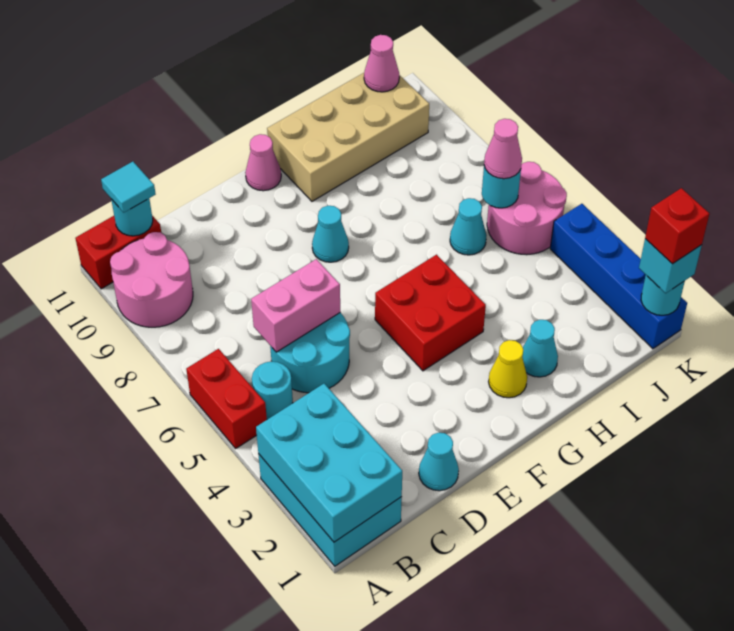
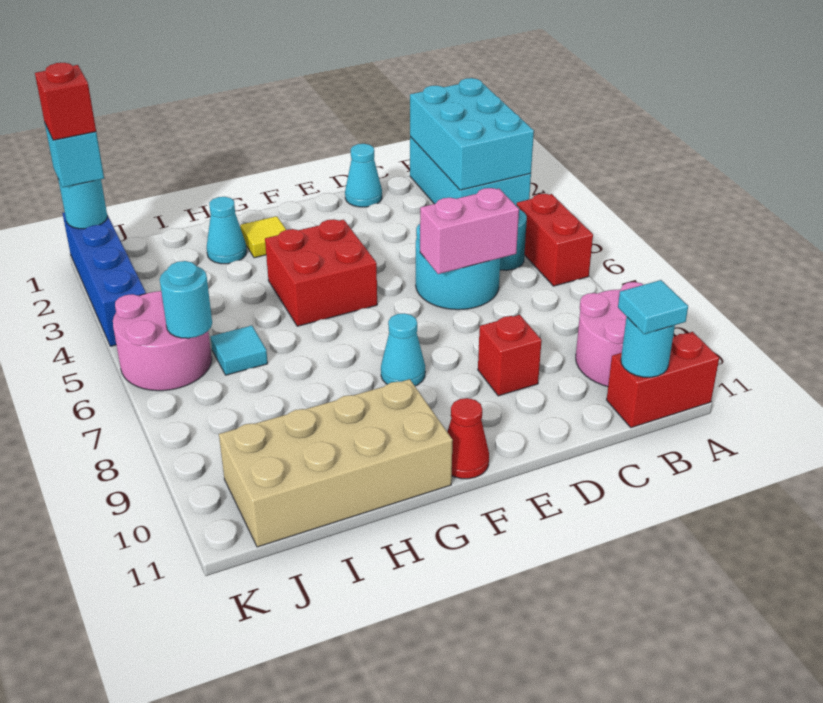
none -> red 1x1 brick [478,315,542,396]
pink 1x1 cone [245,134,281,191] -> red 1x1 cone [447,398,489,479]
yellow 1x1 cone [489,340,527,398] -> yellow 1x1 tile [240,216,286,258]
cyan 1x1 cone [450,198,487,255] -> cyan 1x1 tile [211,326,268,375]
pink 1x1 cone [484,119,522,179] -> none
pink 1x1 cone [364,35,399,92] -> none

